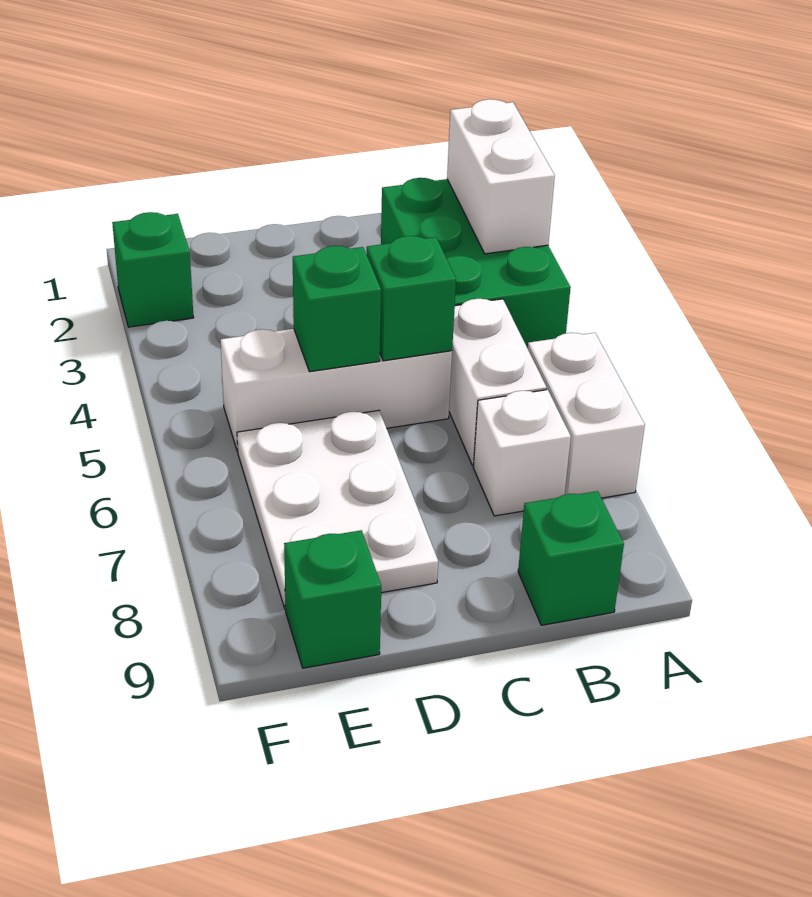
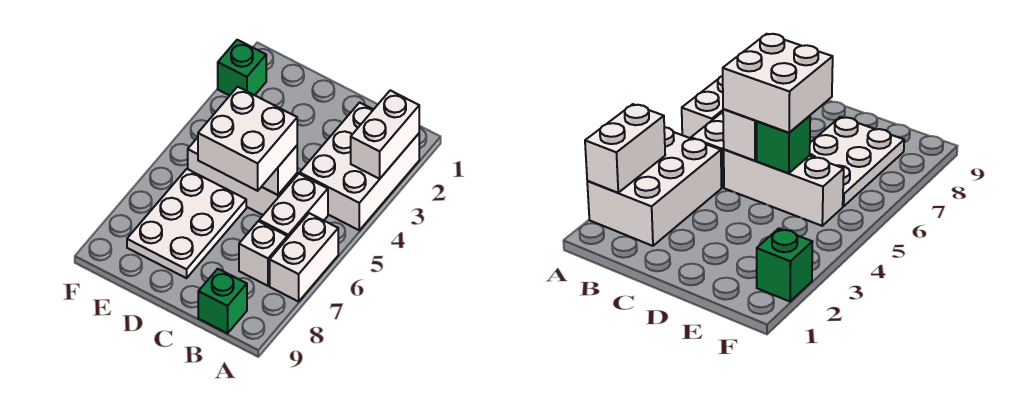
green 2x3 brick [381,178,571,348] -> white 2x3 brick [300,102,419,230]
green 1x1 brick [367,236,456,361] -> white 1x1 brick [262,146,297,195]
none -> white 2x2 brick [198,87,297,191]
green 1x1 brick [284,530,381,668] -> none

